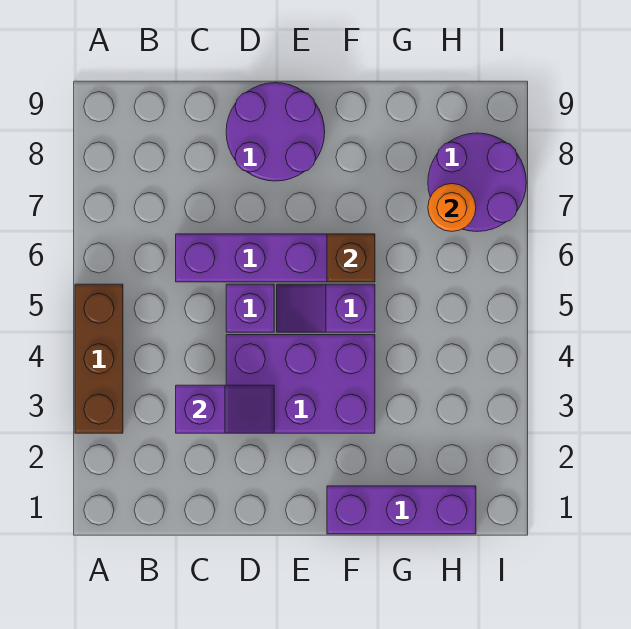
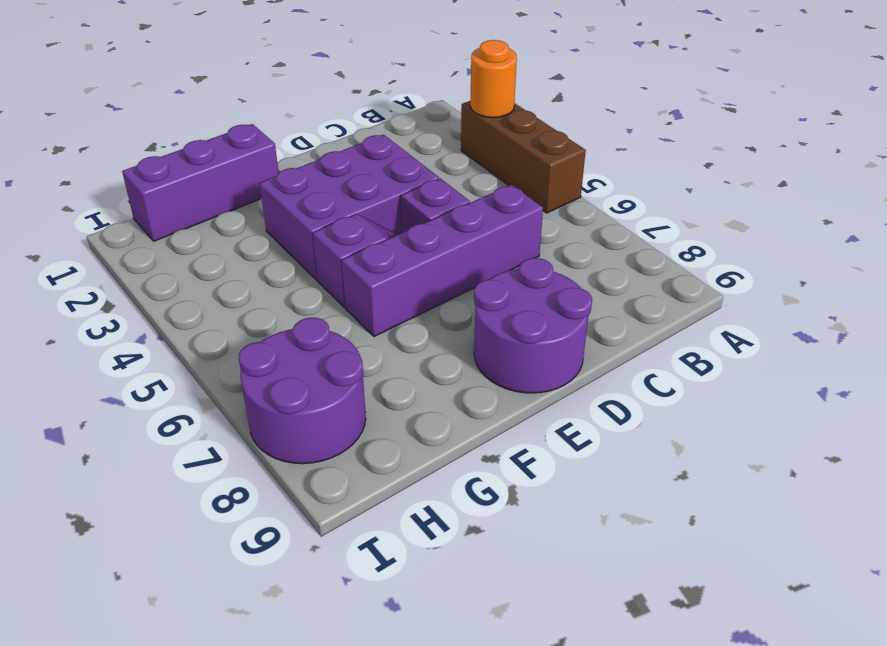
purple 1x2 slope [176,385,274,433] -> none
brown 1x1 brick [327,234,375,282] -> none
orange 1x1 round brick [428,184,476,231] -> orange 1x1 round brick moved to [470,40,517,118]

